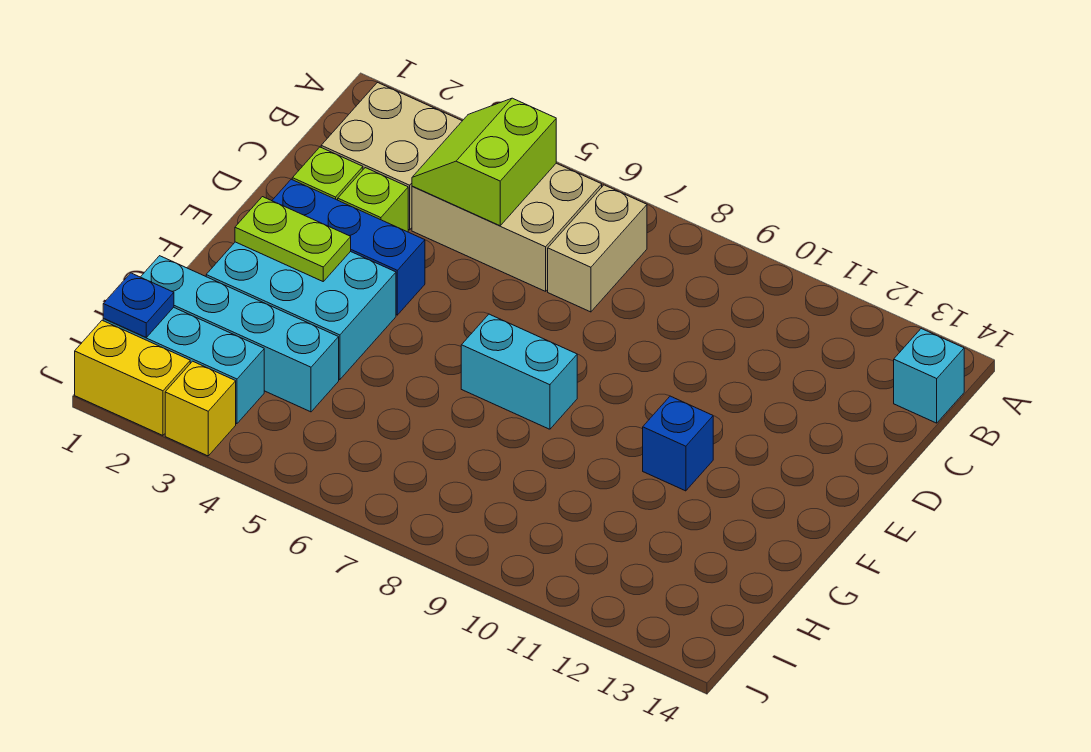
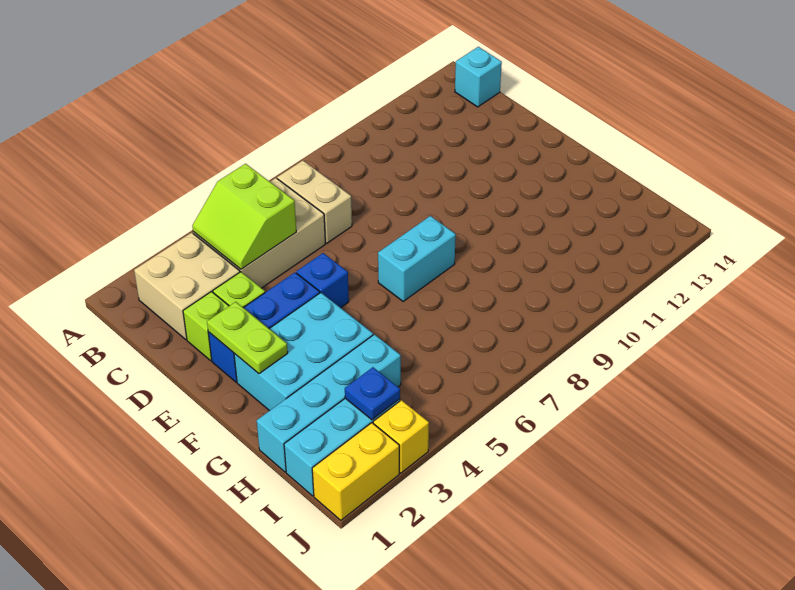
lime 1x2 plate [235,197,351,281] -> lime 1x2 plate turned to [207,302,288,374]
blue 1x1 brick [643,396,713,491] -> blue 1x1 brick moved to [296,253,349,308]
blue 1x1 plate [103,273,174,337] -> blue 1x1 plate moved to [345,367,400,420]

